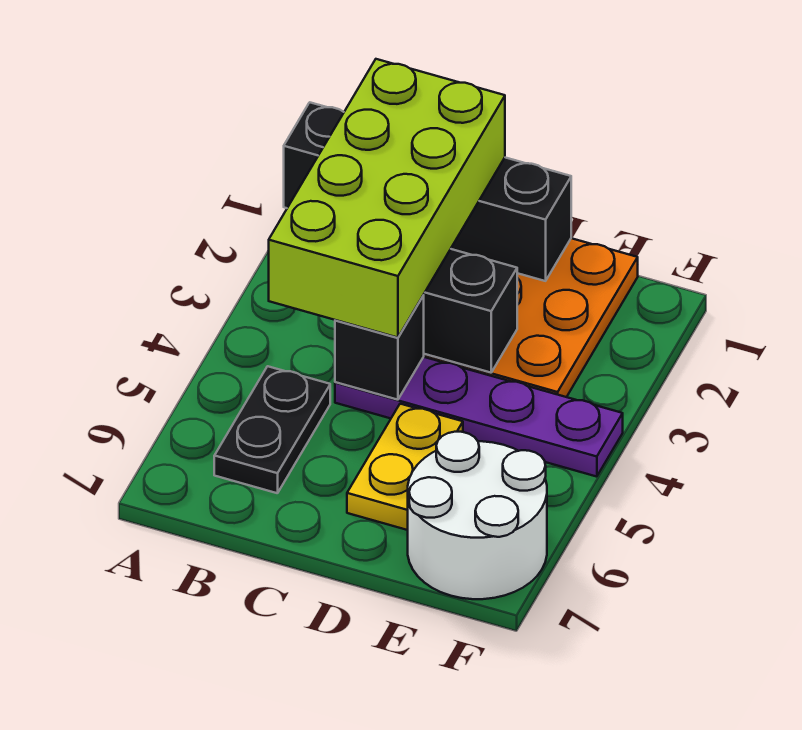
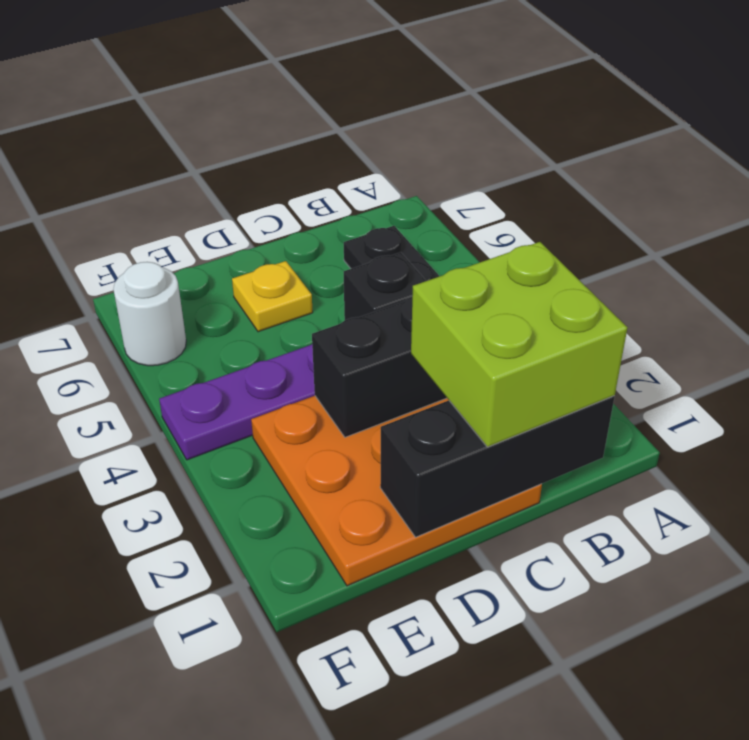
black 1x4 brick [284,102,571,281] -> black 1x3 brick [380,396,615,537]
lime 2x4 brick [269,59,505,338] -> lime 2x2 brick [411,242,627,447]
yellow 1x2 plate [347,404,463,530] -> yellow 1x1 plate [232,261,313,332]
white 2x2 round brick [408,432,547,599] -> white 1x1 round brick [113,262,186,366]

